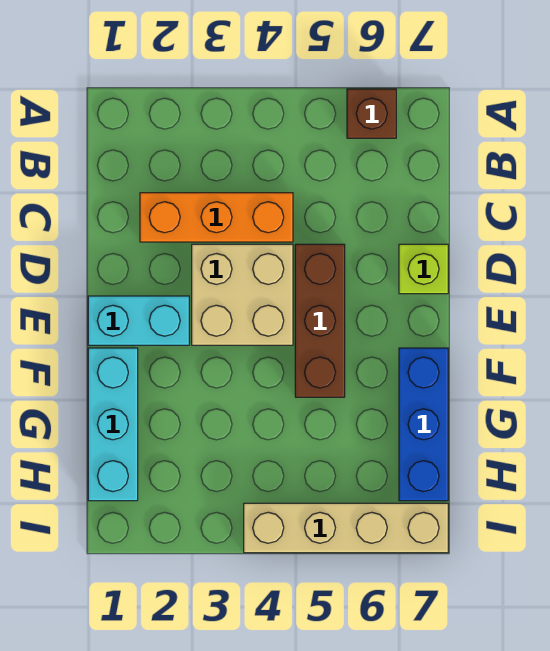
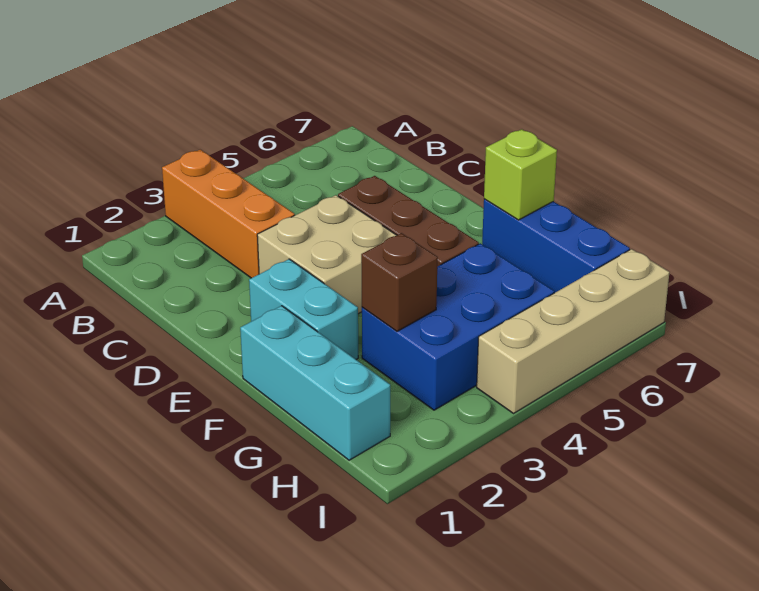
brown 1x1 brick [347,89,396,138] -> brown 1x1 brick moved to [361,233,438,331]
orange 1x3 brick [140,193,293,242] -> orange 1x3 brick turned to [162,150,295,278]
lime 1x1 brick [399,244,448,294] -> lime 1x1 brick moved to [484,129,557,220]
cyan 1x2 brick [88,296,189,345] -> cyan 1x2 brick turned to [249,259,358,359]
none -> blue 2x3 brick [362,243,554,410]

